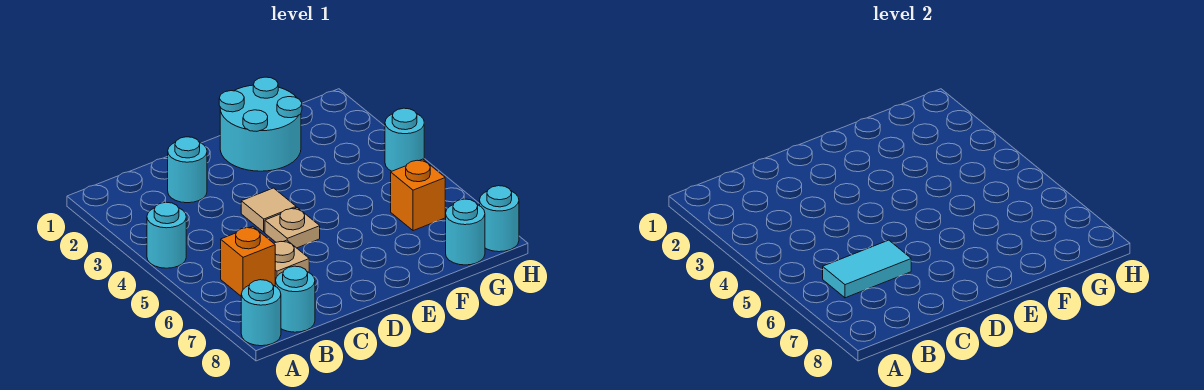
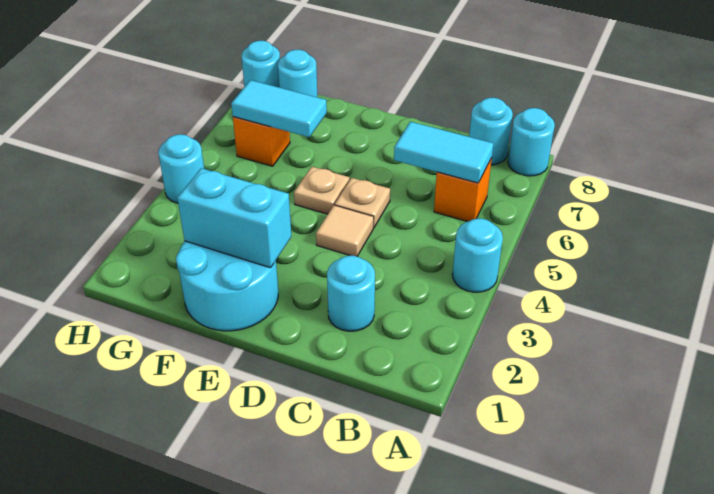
tan 1x1 plate [274,240,309,280] -> tan 1x1 plate moved to [294,167,350,214]
none -> cyan 1x2 brick [177,168,291,268]
none -> cyan 1x2 tile [231,80,327,137]

